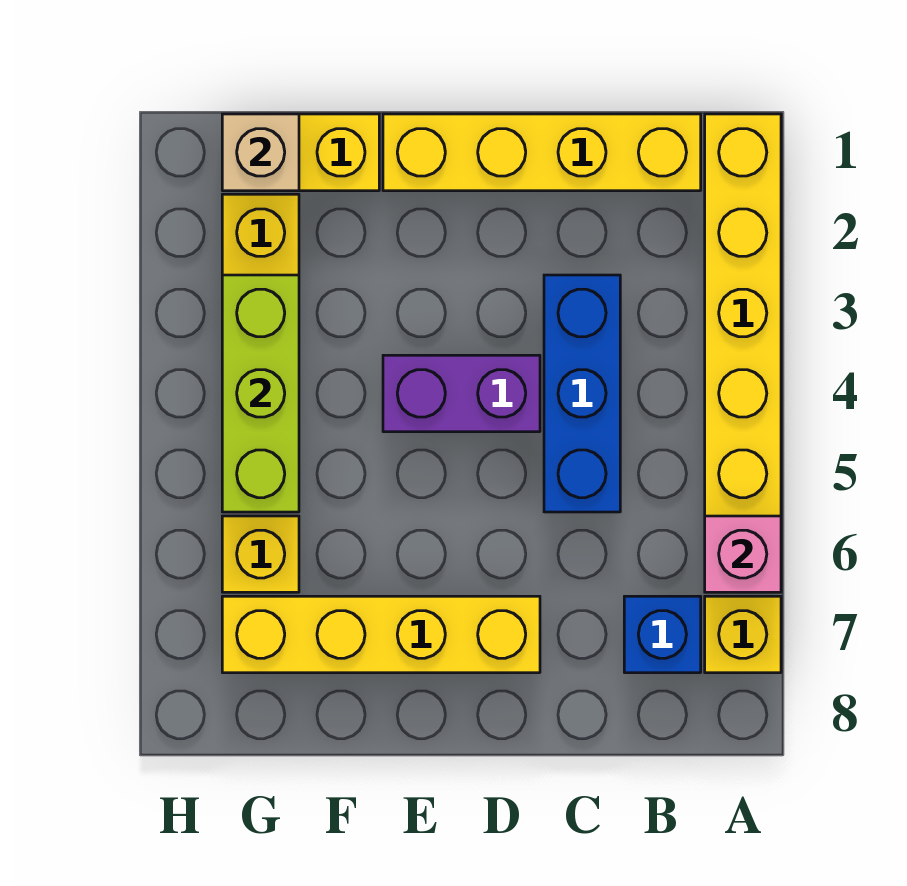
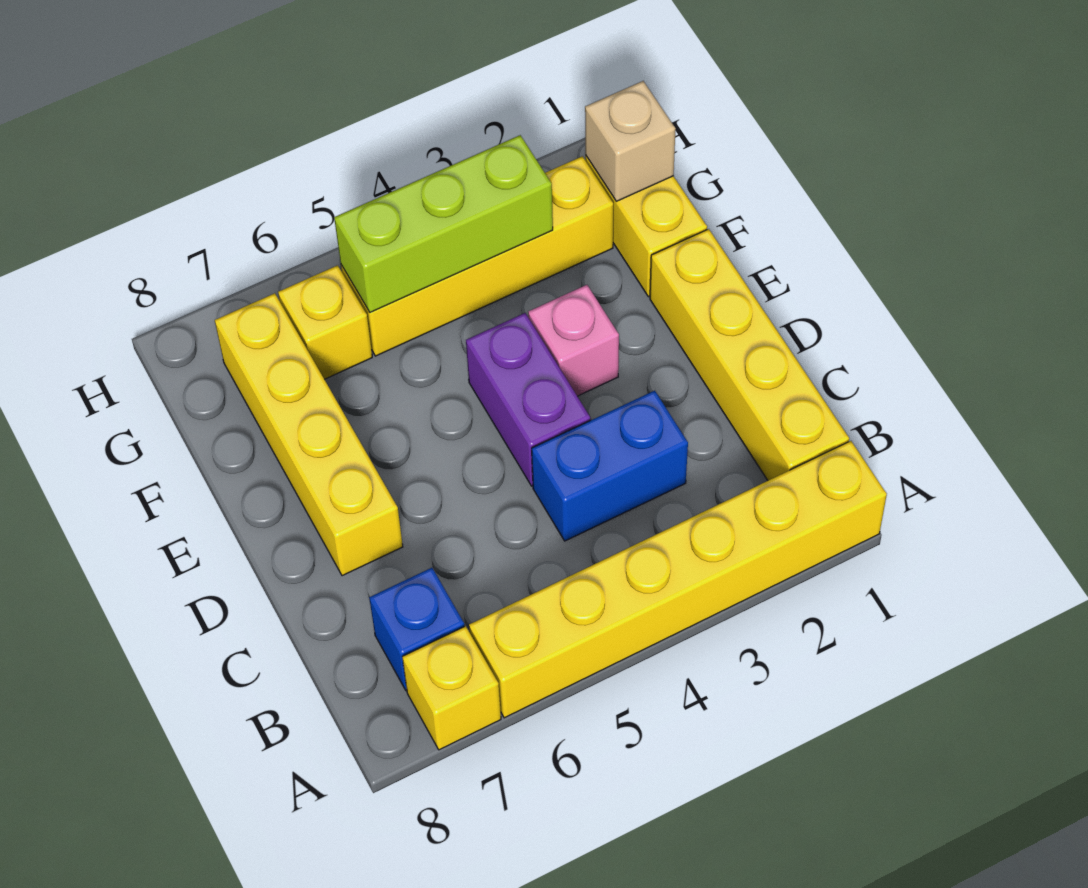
pink 1x1 brick [705,516,781,592] -> pink 1x1 brick moved to [528,285,619,396]
blue 1x3 brick [544,275,620,512] -> blue 1x2 brick [532,391,688,541]

